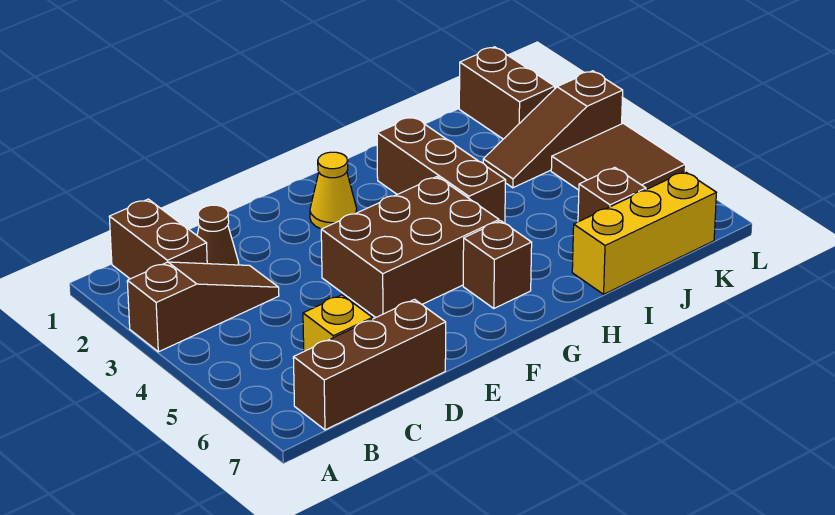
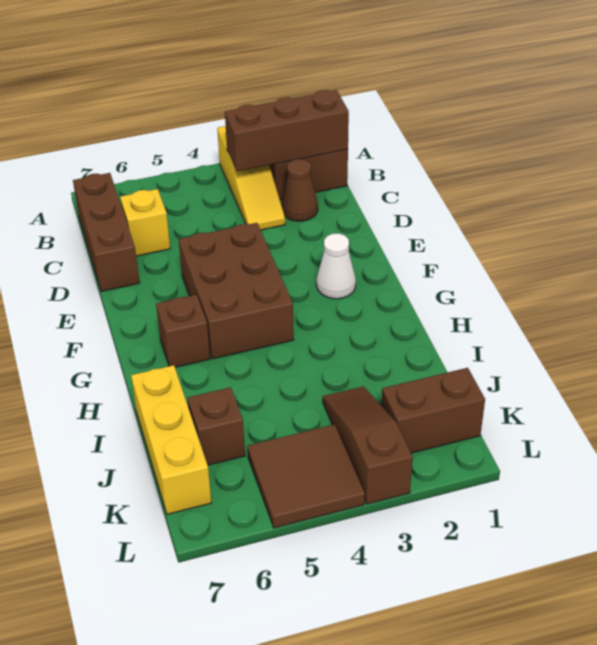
brown 1x3 slope [127,262,279,352] -> yellow 1x3 slope [217,126,285,230]
yellow 1x1 cone [310,152,357,229] -> white 1x1 cone [316,233,356,299]
brown 1x3 brick [377,117,506,223] -> brown 1x3 brick moved to [225,90,349,171]

